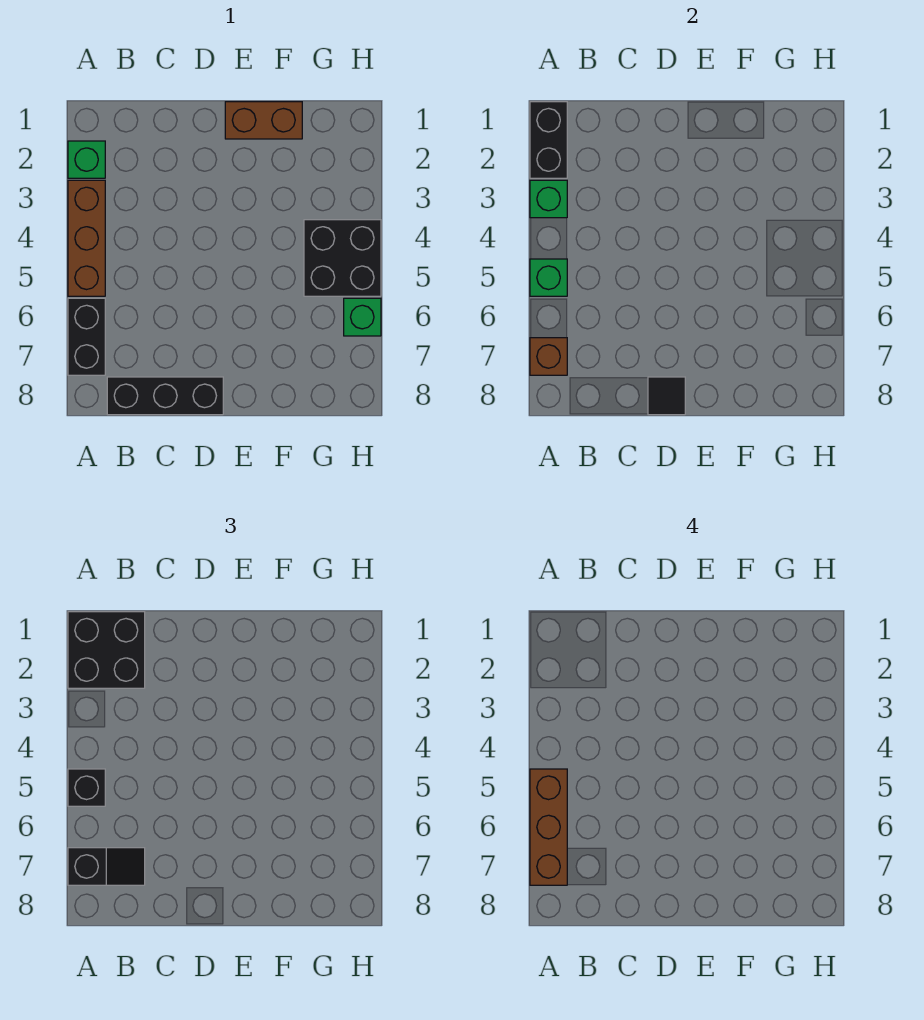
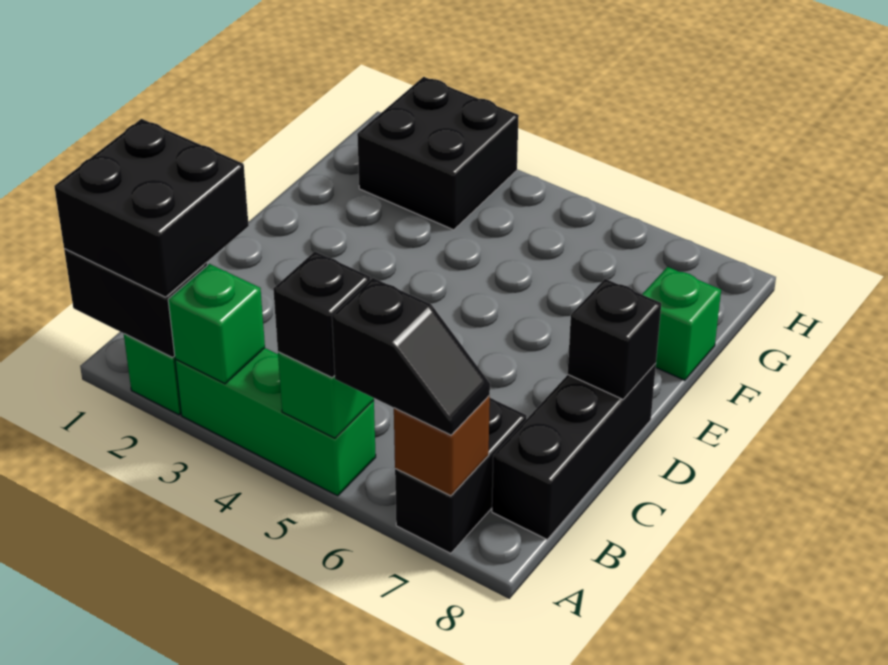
brown 1x3 brick [68,180,105,296] -> green 1x3 brick [175,348,376,496]
brown 1x3 brick [530,769,567,885] -> none
black 1x2 brick [68,298,105,375] -> black 1x2 brick turned to [395,398,527,553]
black 1x2 slope [68,848,145,885] -> black 1x2 slope turned to [332,278,490,435]
black 1x1 tile [648,377,685,415] -> black 1x1 brick [568,279,661,399]
brown 1x2 brick [225,102,302,139] -> none
black 2x2 brick [304,220,381,296] -> black 2x2 brick moved to [357,77,519,230]
green 1x1 brick [344,298,381,336] -> green 1x1 brick moved to [642,267,721,380]

